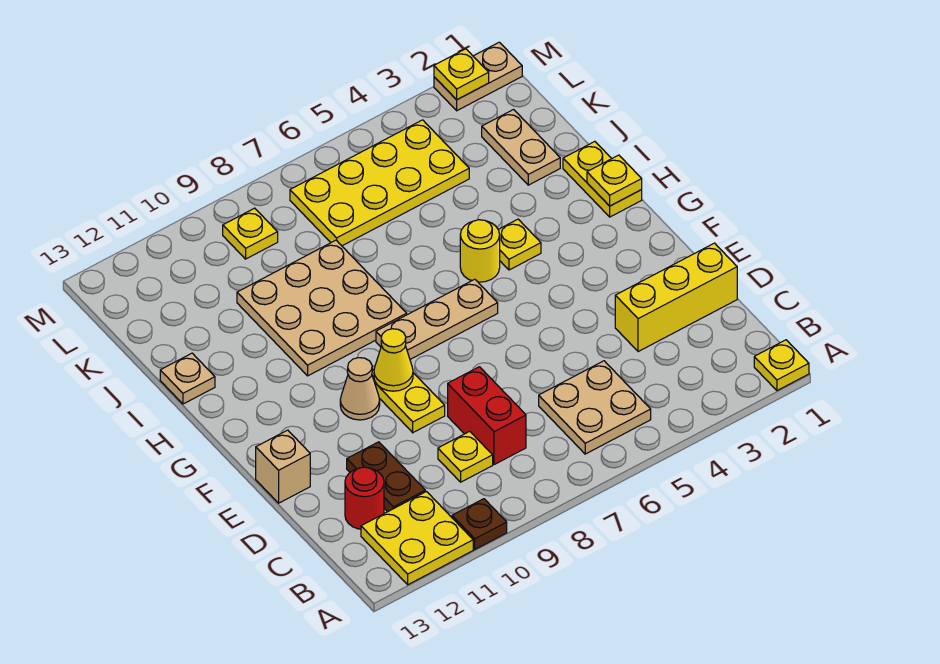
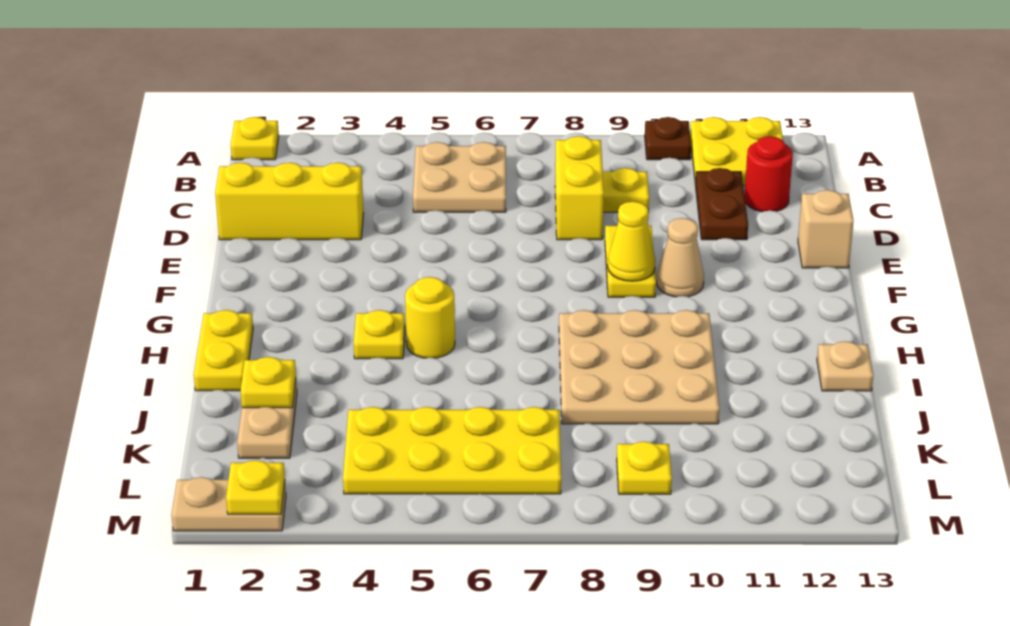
red 1x2 brick [448,367,526,465] -> yellow 1x2 brick [555,136,604,240]
tan 1x3 plate [376,279,498,359] -> none
yellow 1x1 plate [587,155,642,206] -> yellow 1x1 plate moved to [240,357,296,408]

